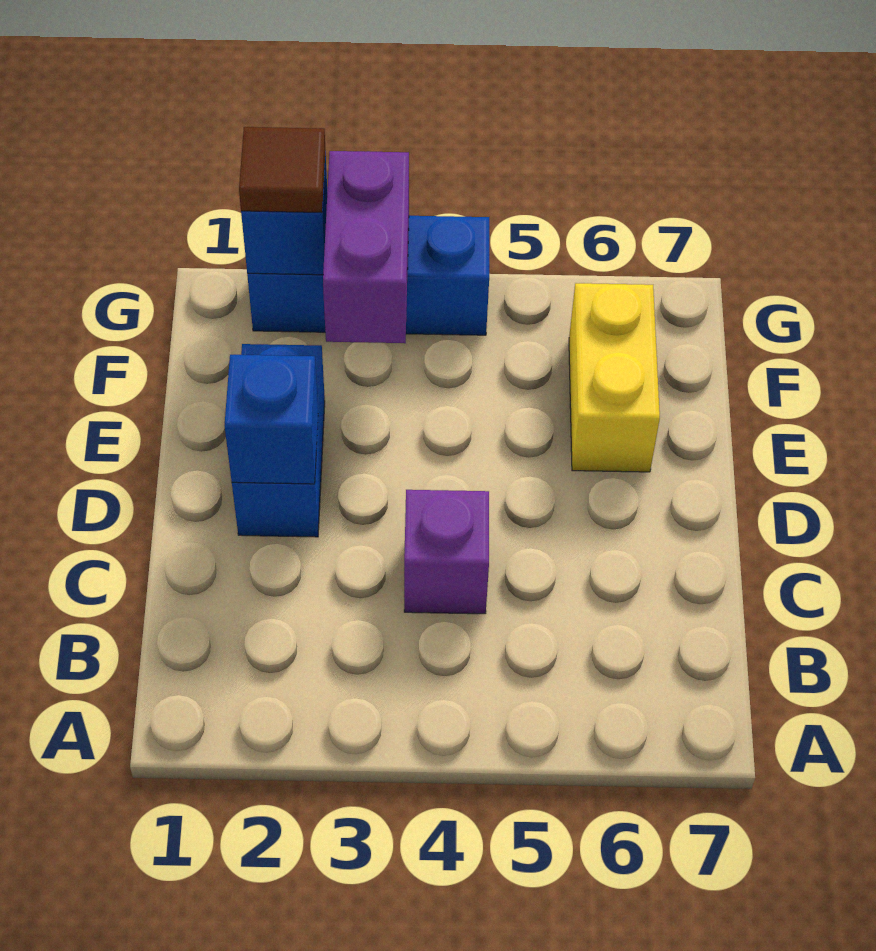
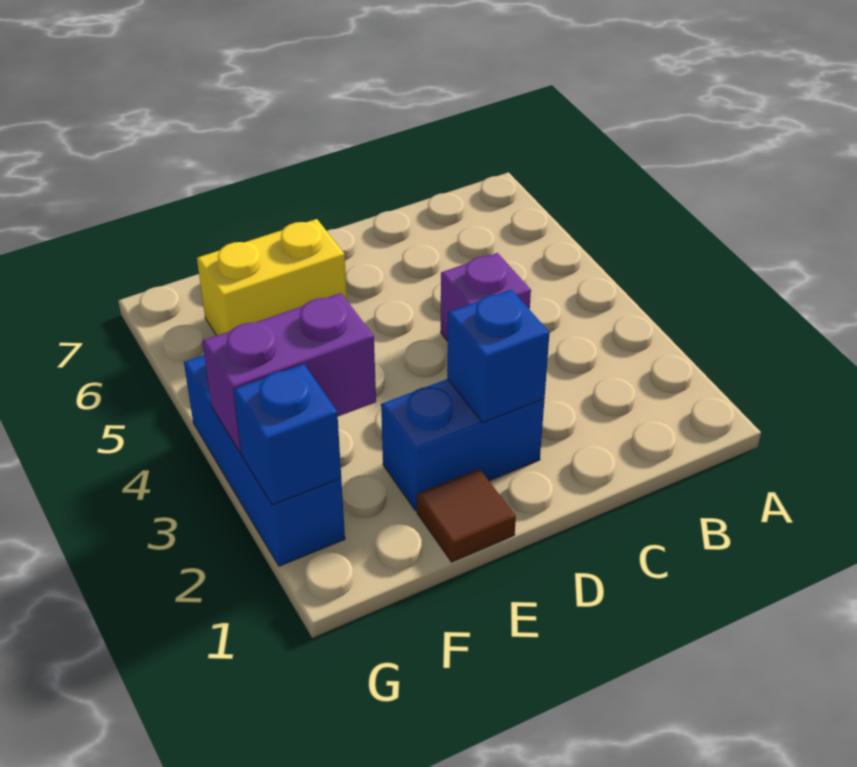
brown 1x1 tile [239,127,325,213] -> brown 1x1 tile moved to [417,469,516,562]

